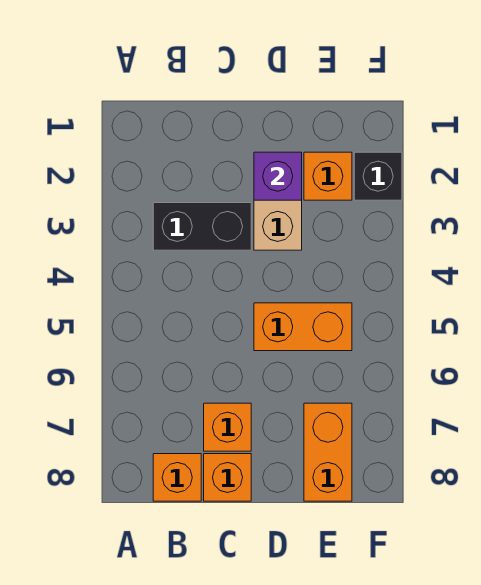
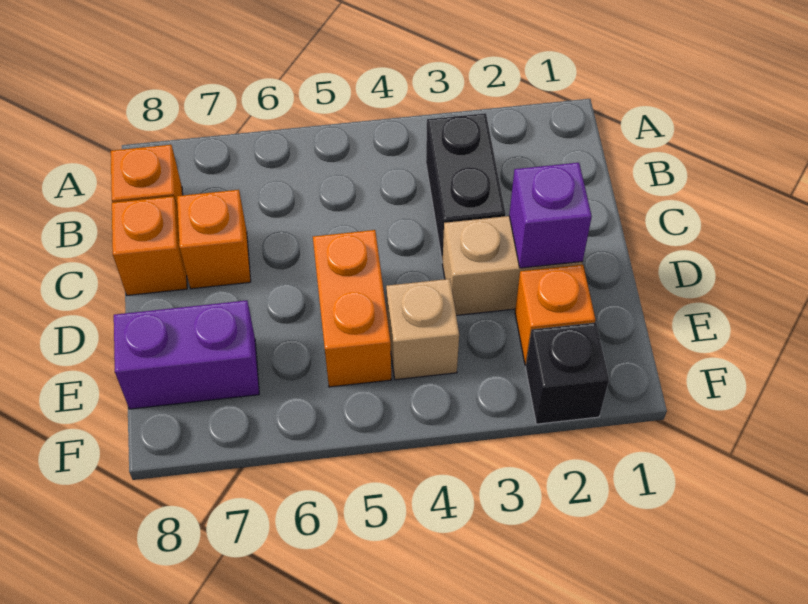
none -> tan 1x1 brick [386,279,459,380]
orange 1x2 brick [304,403,352,501] -> purple 1x2 brick [114,300,259,409]

